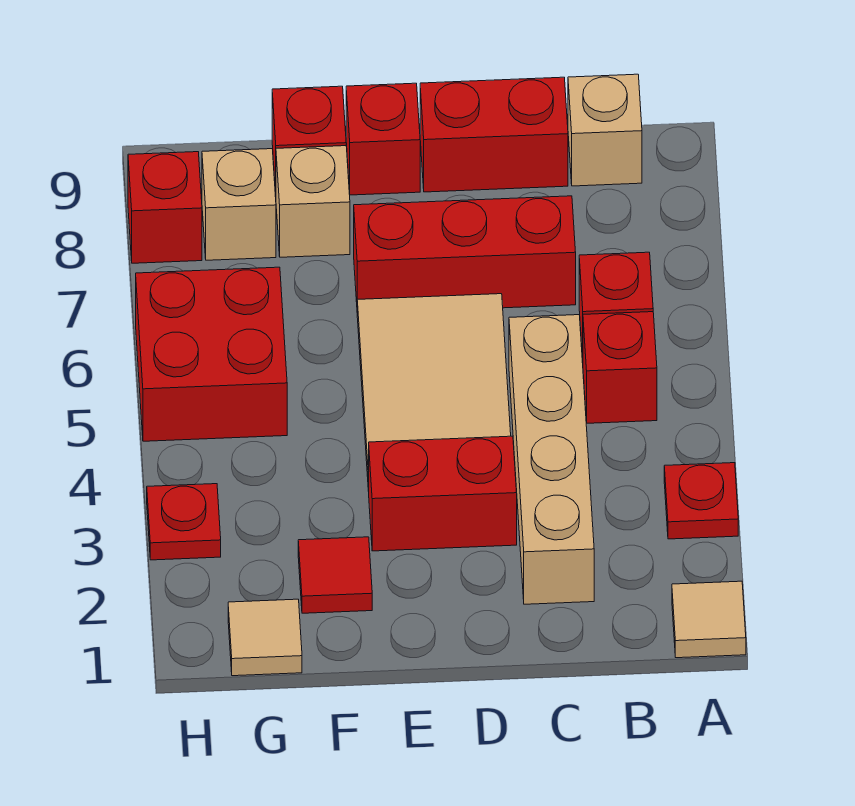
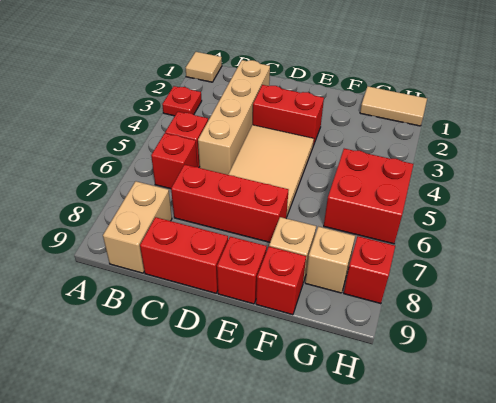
tan 1x1 brick [568,74,642,186] -> tan 1x2 brick [103,181,172,273]
red 1x1 tile [298,537,372,613] -> none
tan 1x1 tile [228,599,302,676] -> tan 1x2 tile [360,86,427,126]
red 1x1 plate [147,484,221,560] -> none

